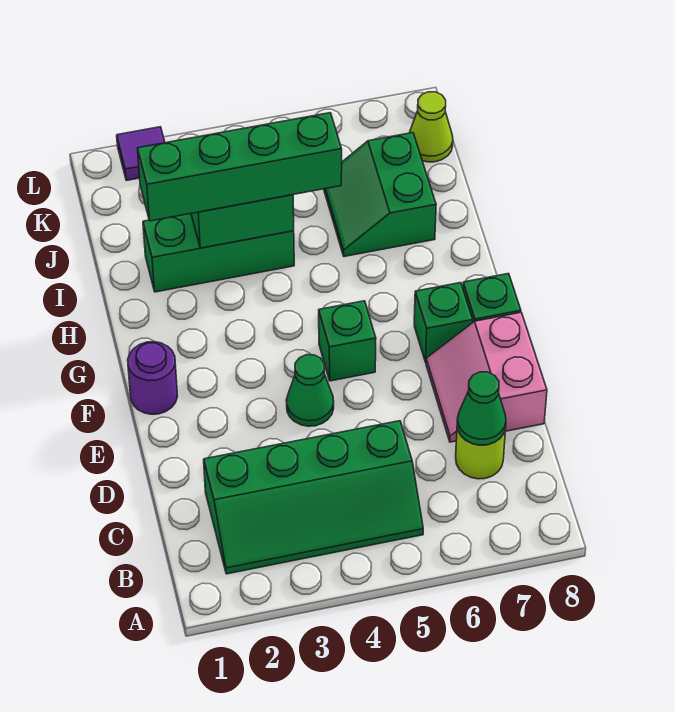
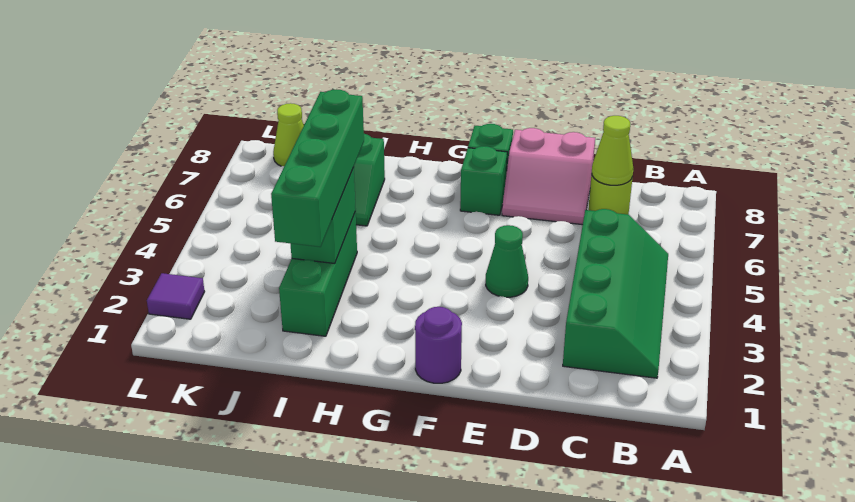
green 1x1 cone [457,372,506,445] -> lime 1x1 cone [592,116,633,185]
green 1x1 brick [319,301,376,381] -> none

